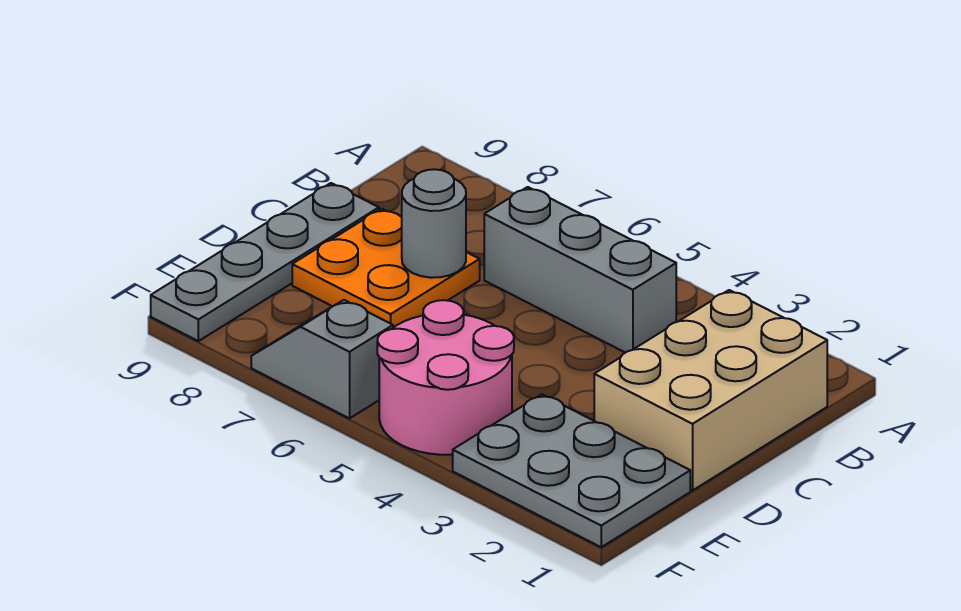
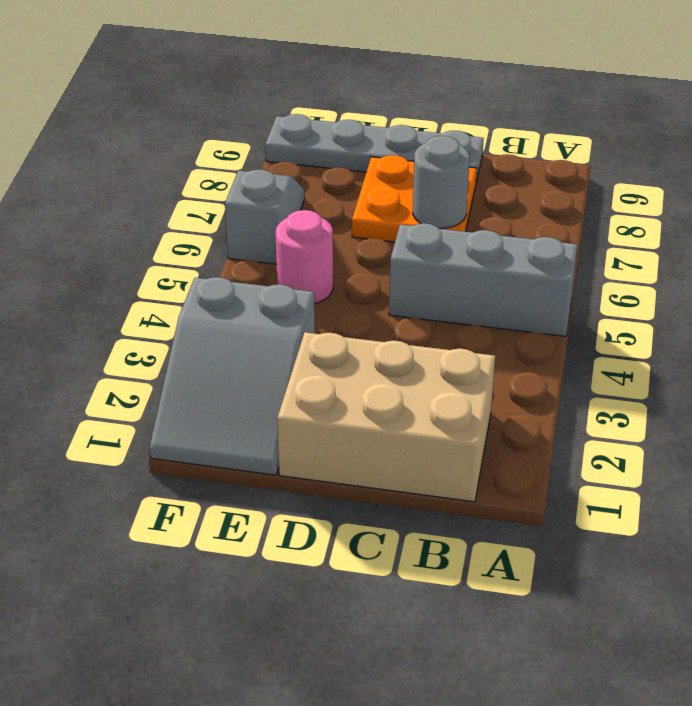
grey 1x3 brick [484,187,676,353] -> grey 1x3 brick turned to [389,223,577,336]
grey 2x3 plate [453,394,690,547] -> grey 2x3 slope [149,277,315,475]
pink 2x2 round brick [377,300,514,455] -> pink 1x1 round brick [276,210,333,304]

